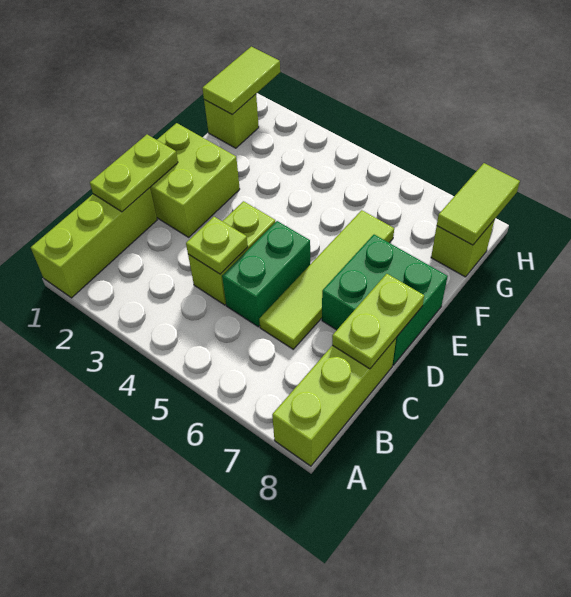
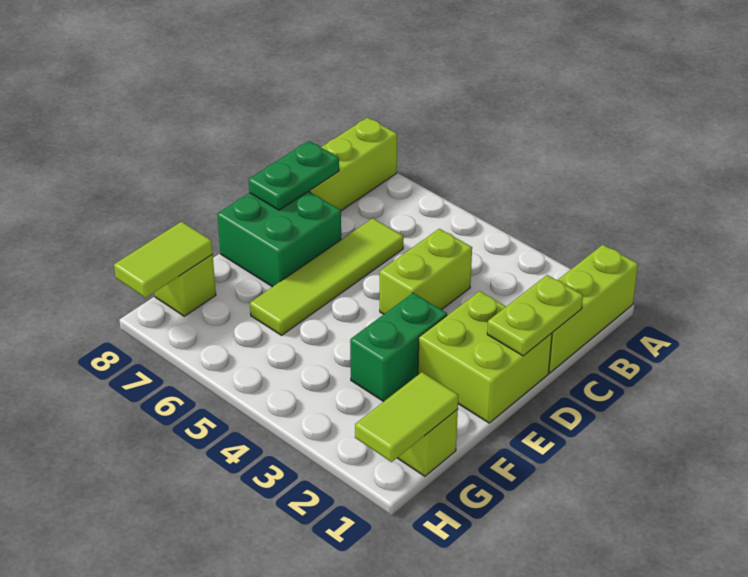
lime 1x1 plate [186,217,248,274] -> none
green 1x2 brick [222,221,310,327] -> green 1x2 brick moved to [350,293,447,402]
lime 1x2 plate [332,274,424,369] -> green 1x2 plate [249,141,339,210]

